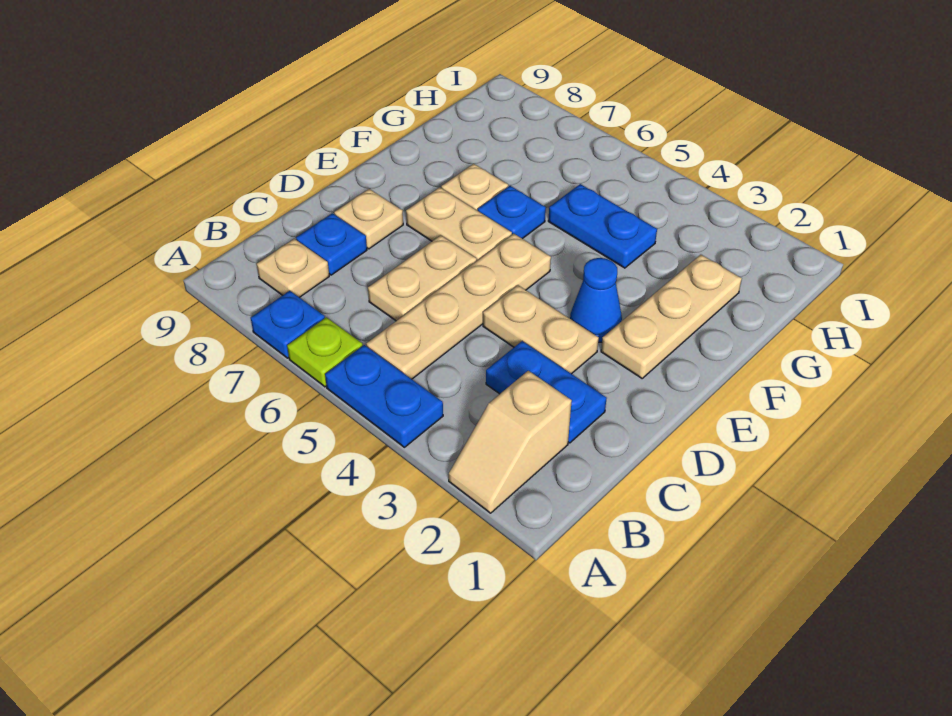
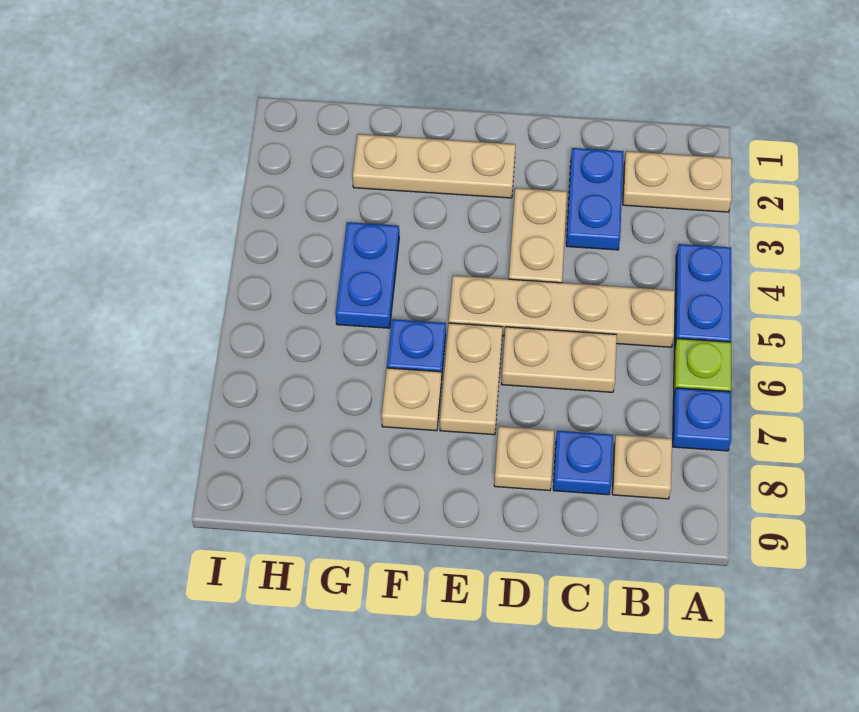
tan 1x2 slope [449,371,572,513] -> tan 1x2 plate [623,151,732,212]
blue 1x1 cone [570,258,622,342] -> none

